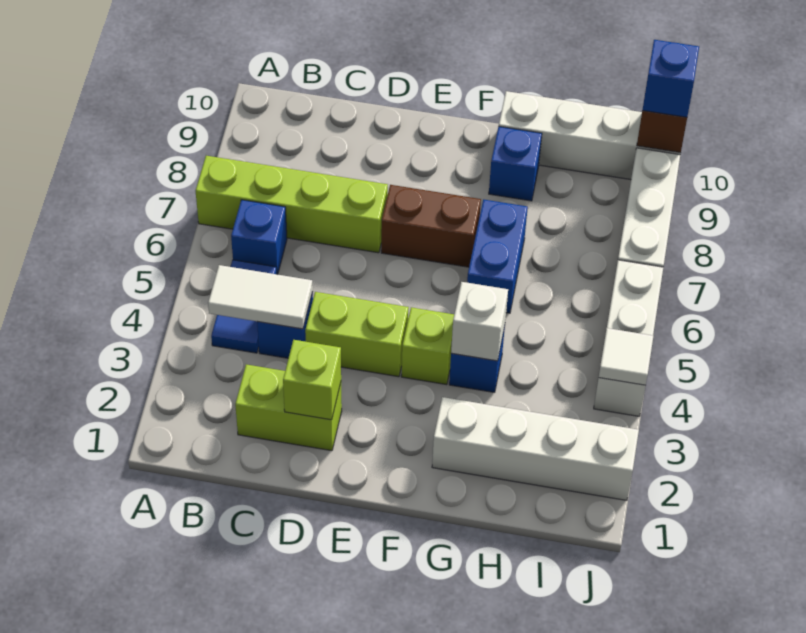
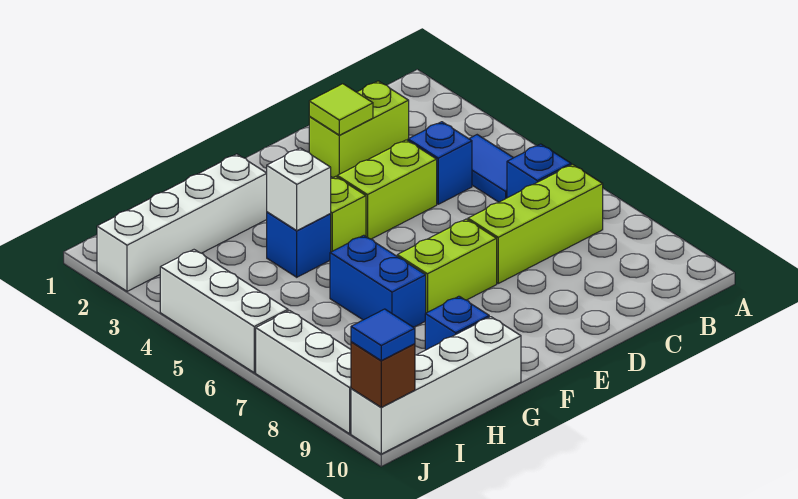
lime 1x4 brick [196,156,388,253] -> lime 1x3 brick [468,164,603,283]
white 1x2 tile [208,265,313,329] -> none
lime 1x1 brick [283,340,341,420] -> lime 1x1 tile [309,84,373,135]
brown 1x2 brick [381,185,481,267] -> lime 1x2 brick [397,219,497,313]
white 1x1 tile [599,328,653,385] -> none
blue 1x1 brick [642,40,699,117] -> blue 1x1 tile [351,309,415,361]

